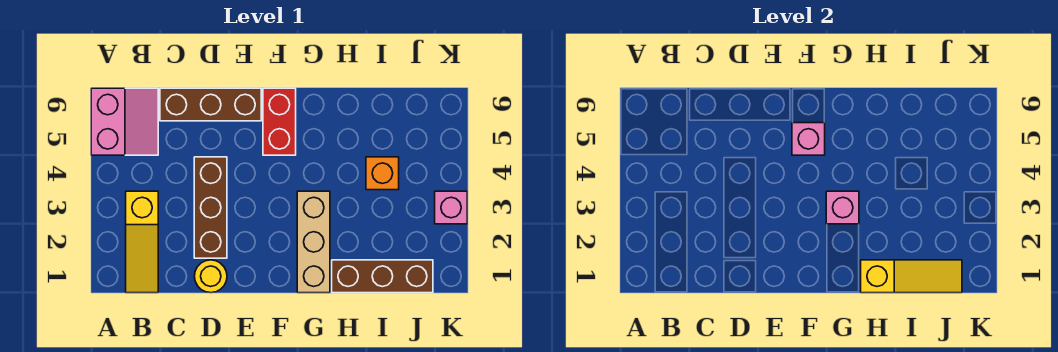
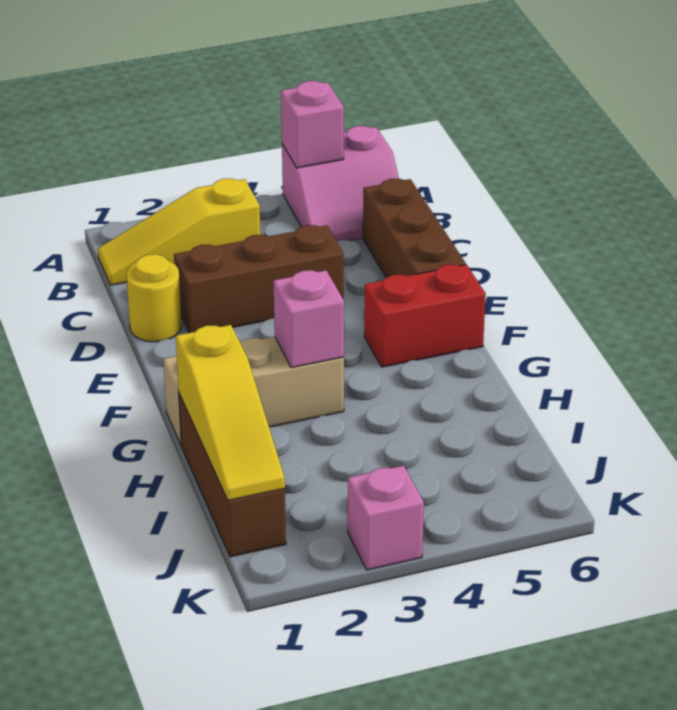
pink 1x1 brick [792,123,825,155] -> pink 1x1 brick moved to [281,81,344,168]
orange 1x1 brick [366,157,399,190] -> none

